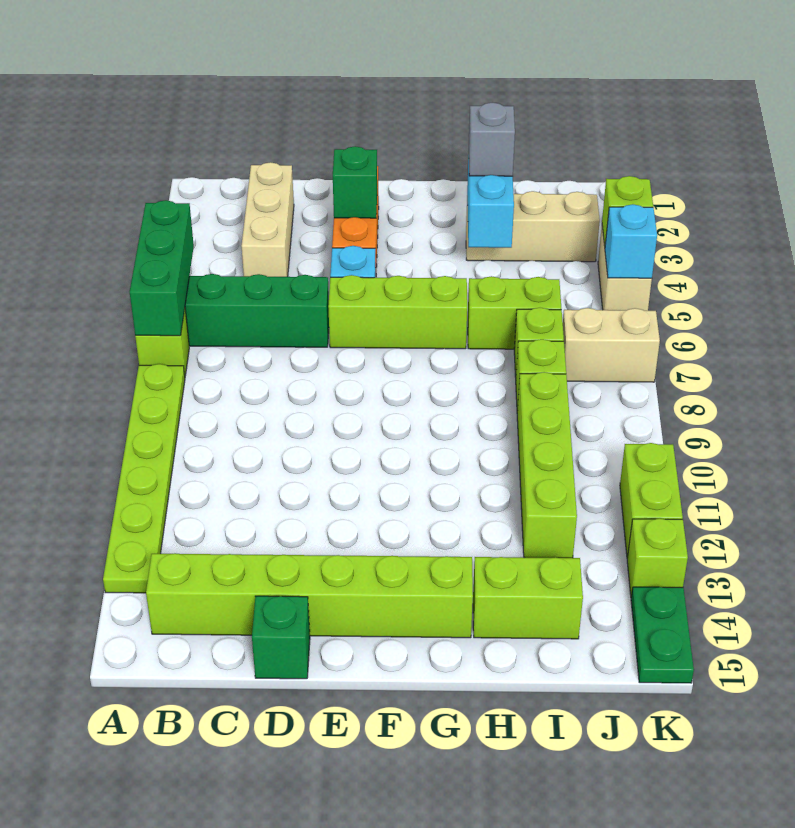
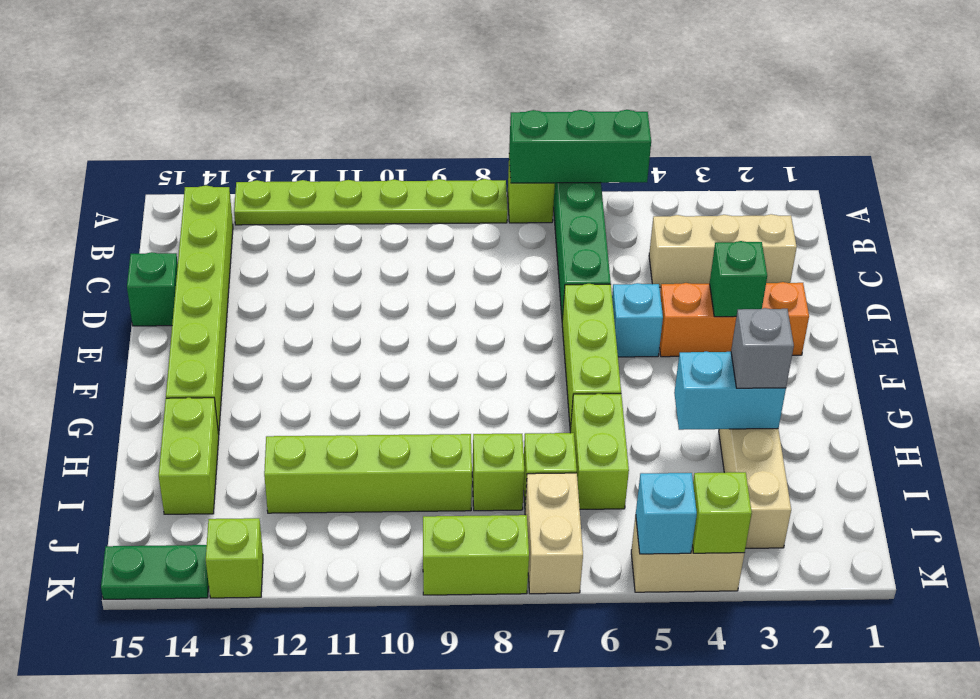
lime 1x2 brick [620,443,683,558] -> lime 1x2 brick moved to [423,515,529,595]

